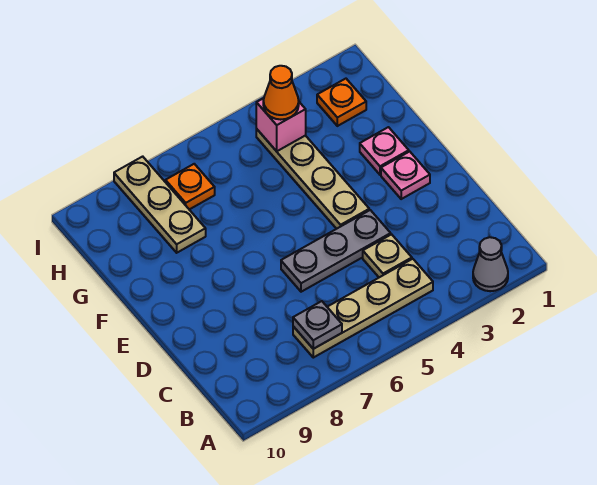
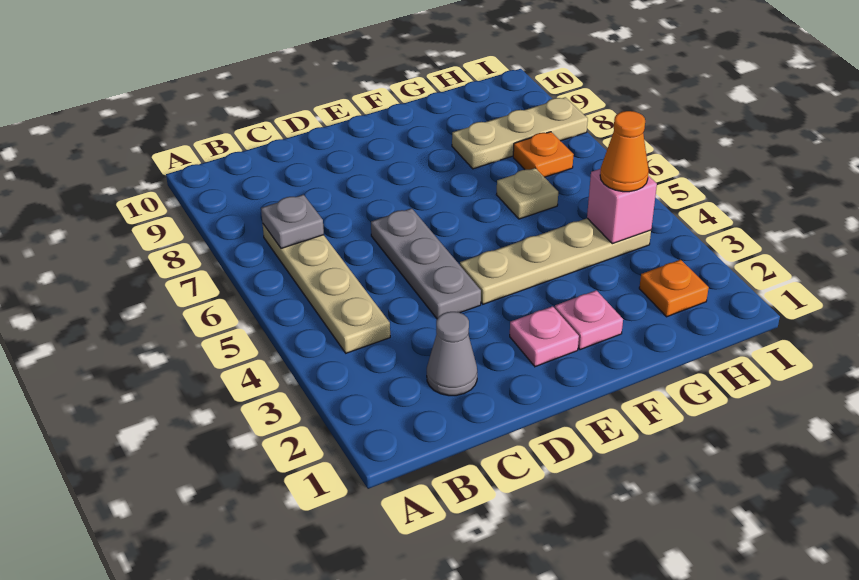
grey 1x1 cone [473,237,508,291] -> grey 1x1 cone moved to [427,312,477,396]
tan 1x1 plate [363,234,412,277] -> tan 1x1 plate moved to [496,168,558,219]

